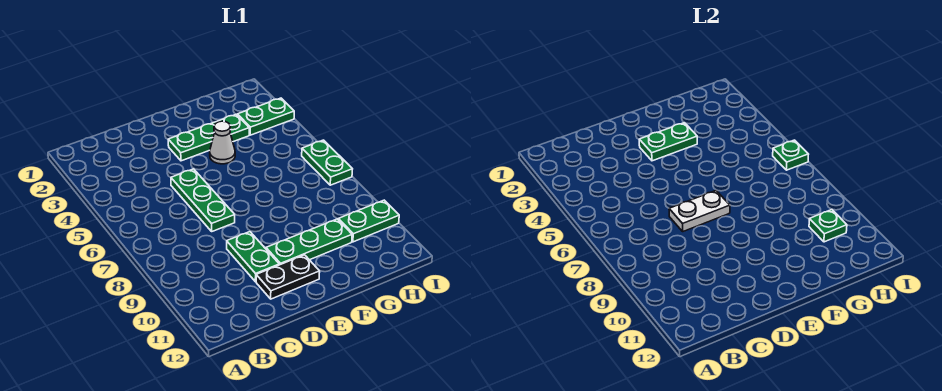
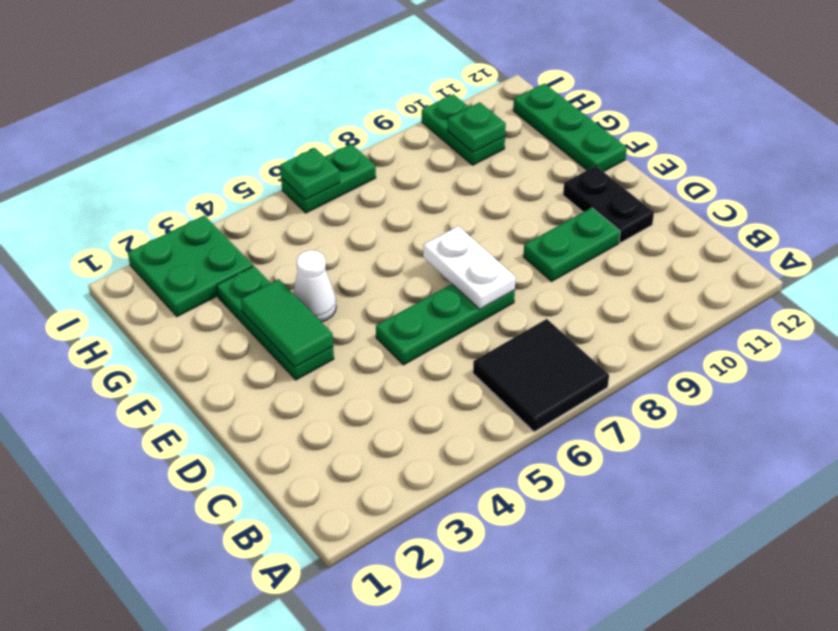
none -> black 2x2 tile [473,319,609,432]
green 1x2 plate [639,123,697,161] -> green 1x2 tile [241,279,333,367]
green 1x3 plate [266,219,352,265] -> green 1x3 plate moved to [513,83,627,172]
green 1x2 plate [237,98,294,135] -> green 2x2 plate [128,215,253,317]

